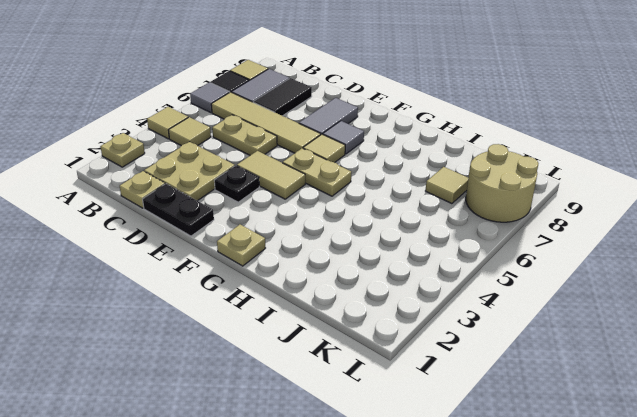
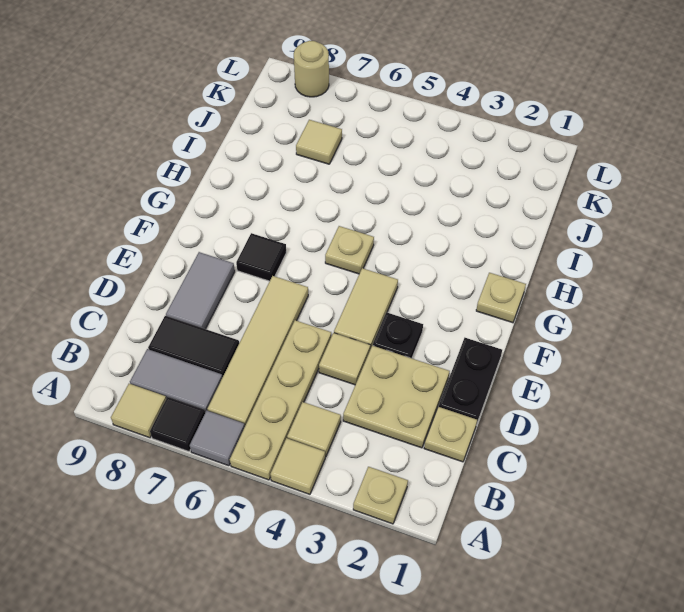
tan 1x2 plate [212,115,277,155] -> tan 1x4 plate [230,320,331,480]
grey 1x2 tile [299,98,358,134] -> grey 1x2 tile turned to [166,252,235,329]
tan 1x2 plate [283,148,351,196] -> tan 1x1 plate [325,226,374,274]
tan 1x1 tile [303,134,345,162] -> tan 1x1 tile moved to [319,333,370,385]
grey 1x1 tile [323,121,364,154] -> black 1x1 tile [236,233,286,281]
tan 2x2 round brick [466,144,538,222] -> tan 1x1 round brick [294,41,329,97]

